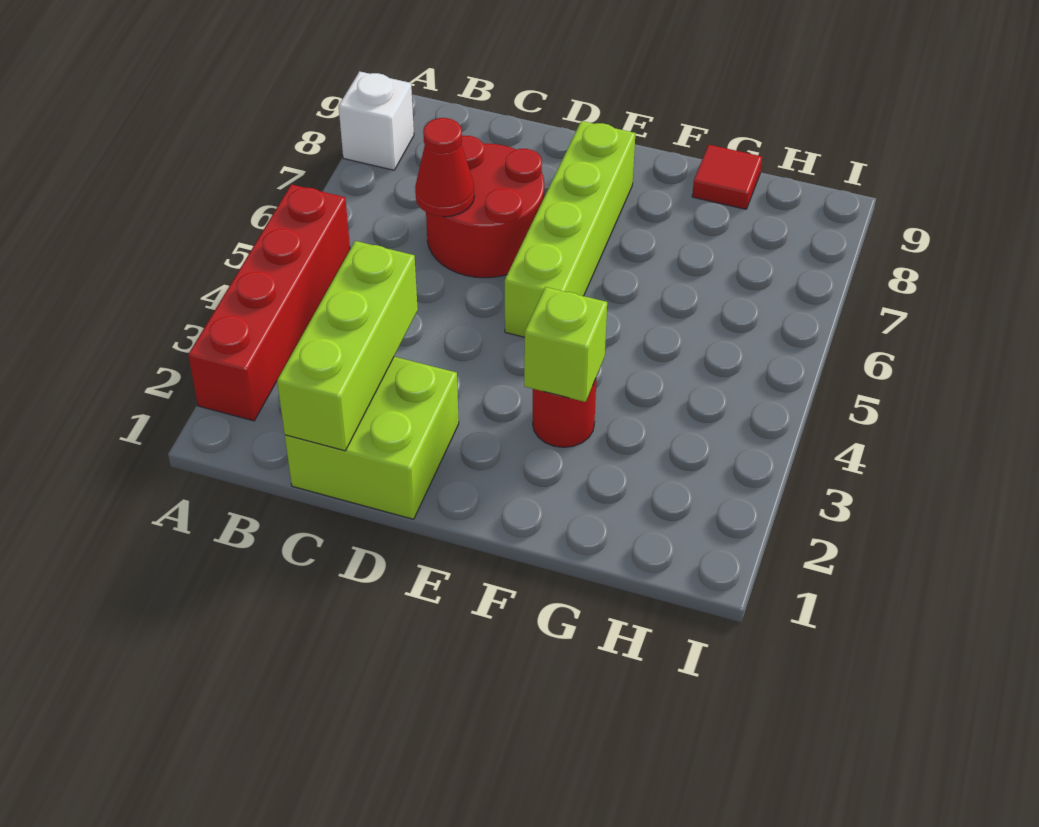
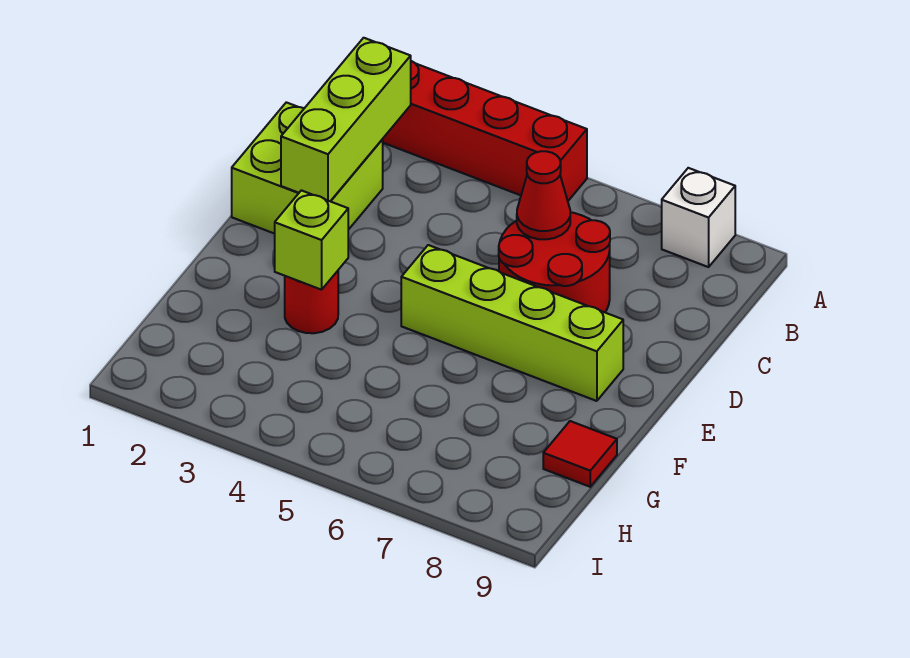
lime 1x3 brick [277,241,418,451] -> lime 1x3 brick turned to [281,38,411,201]

